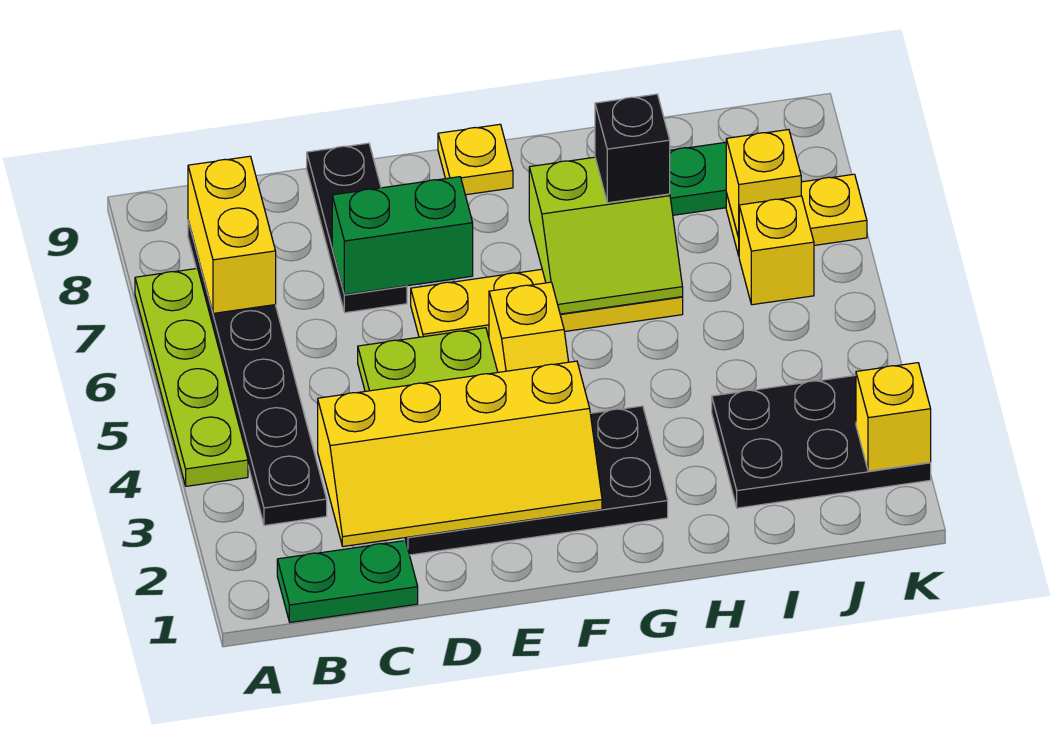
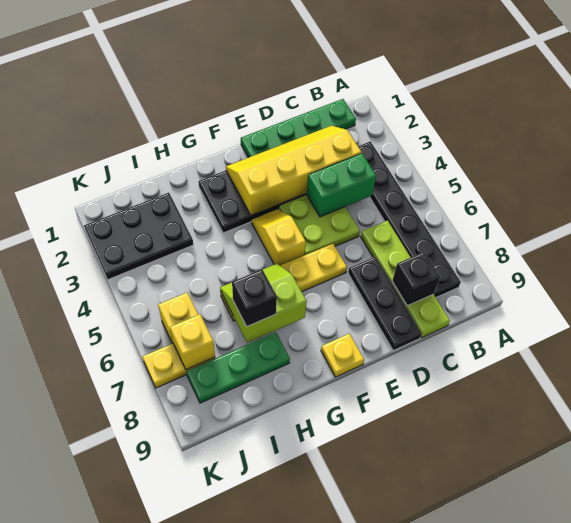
lime 1x4 plate [135,268,248,486] -> lime 1x4 plate moved to [361,221,450,338]
green 1x2 plate [277,541,418,622] -> green 1x4 plate [241,99,356,158]
yellow 1x2 brick [188,156,276,313] -> none
none -> black 1x1 brick [392,252,440,306]
green 1x2 brick [332,177,473,295] -> green 1x2 brick moved to [307,153,376,217]
yellow 1x1 brick [856,363,931,471] -> none

